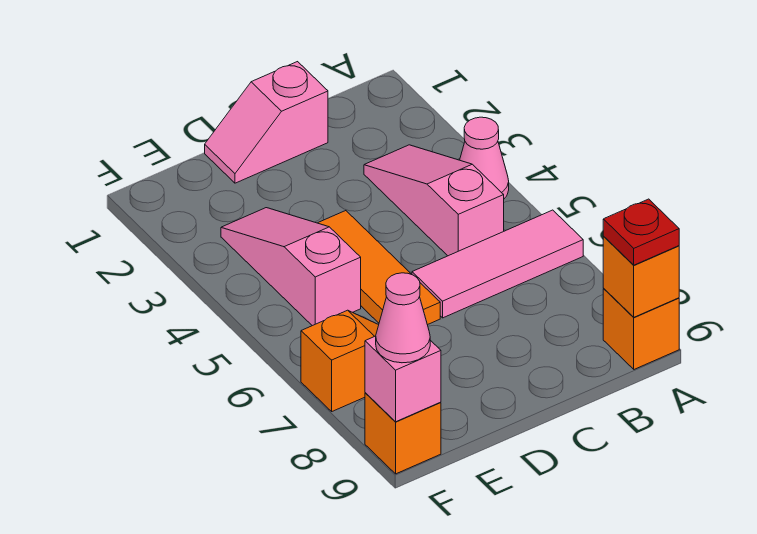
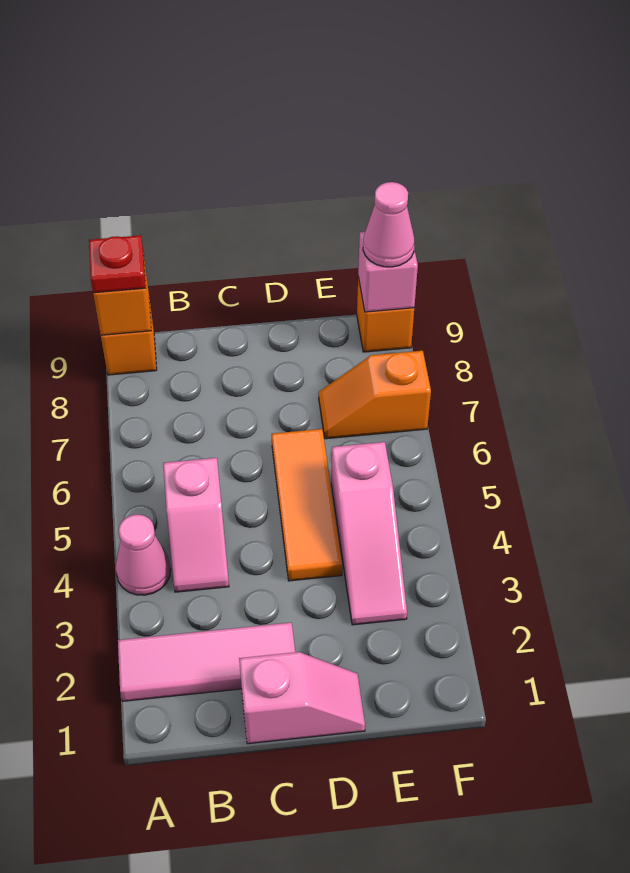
pink 1x3 tile [412,210,583,318] -> pink 1x3 tile moved to [118,623,295,701]
pink 1x3 slope [364,145,504,256] -> pink 1x2 slope [163,458,229,592]

